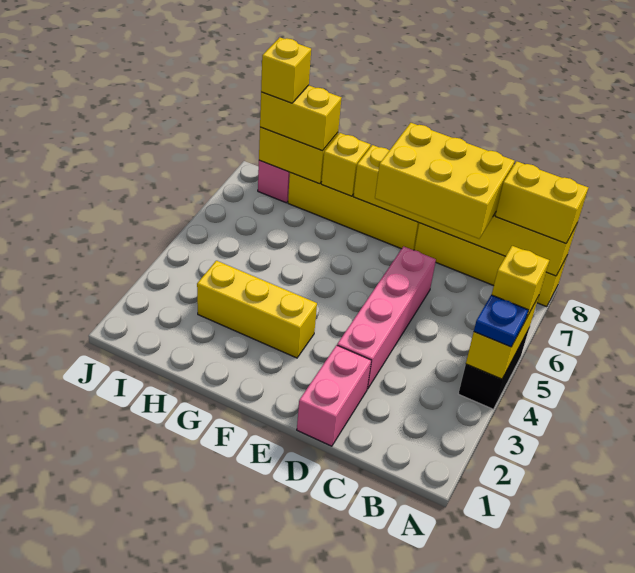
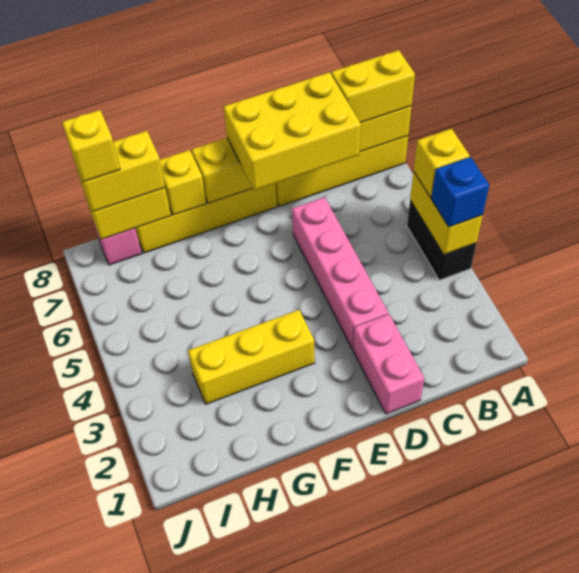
blue 1x1 plate [474,295,528,347] -> blue 1x1 brick [431,157,489,227]

